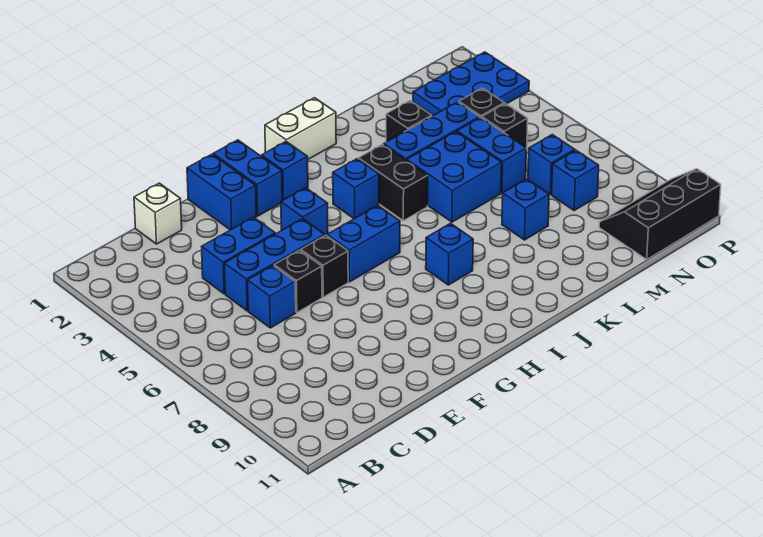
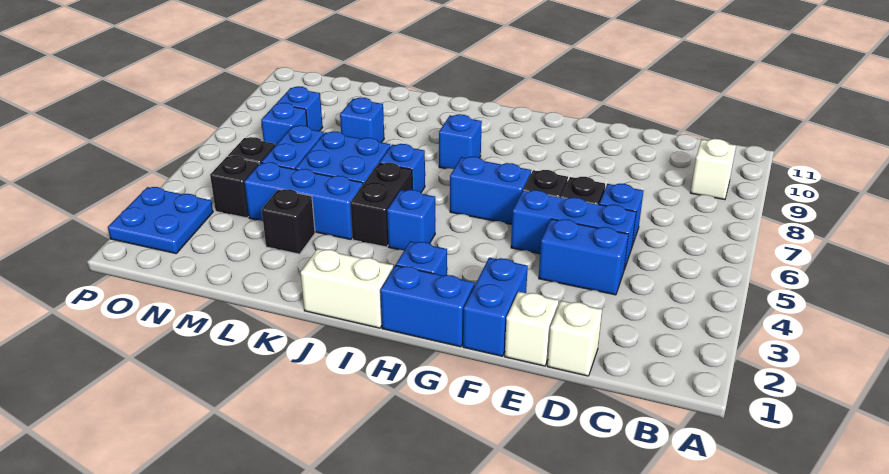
none -> white 1x1 brick [690,139,736,200]
none -> white 1x1 brick [505,292,559,366]
blue 1x2 brick [213,140,282,216] -> blue 1x2 brick turned to [380,265,474,347]
blue 1x1 brick [281,188,328,236] -> blue 1x1 brick moved to [379,144,425,192]
blue 2x3 plate [413,52,529,116] -> blue 2x2 plate [108,187,213,254]
black 2x3 slope [599,169,721,259] -> none

